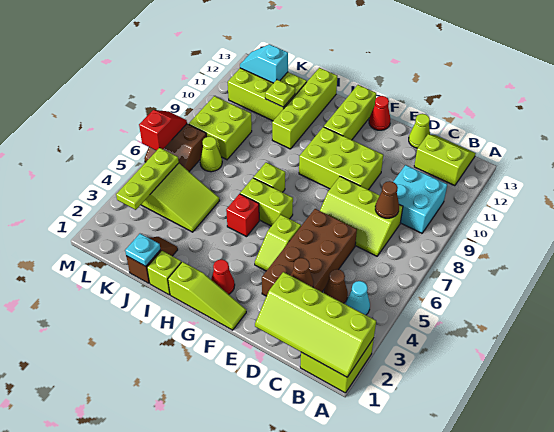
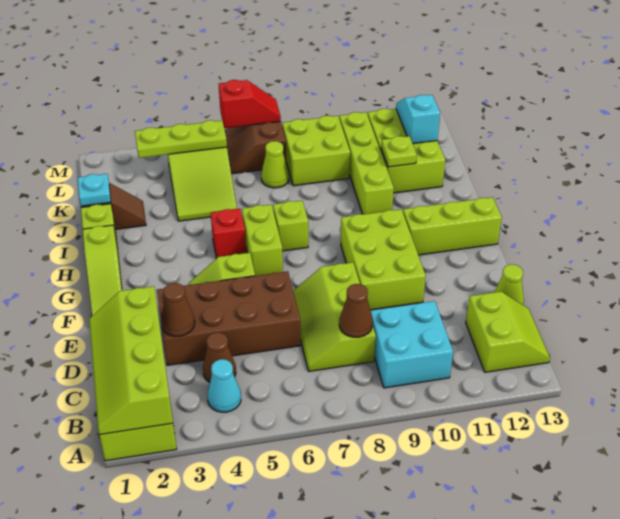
red 1x1 cone [369,96,391,130] -> none
red 1x1 cone [211,260,235,294] -> none
lime 1x4 brick [272,68,337,149] -> lime 1x4 brick turned to [339,112,394,214]

